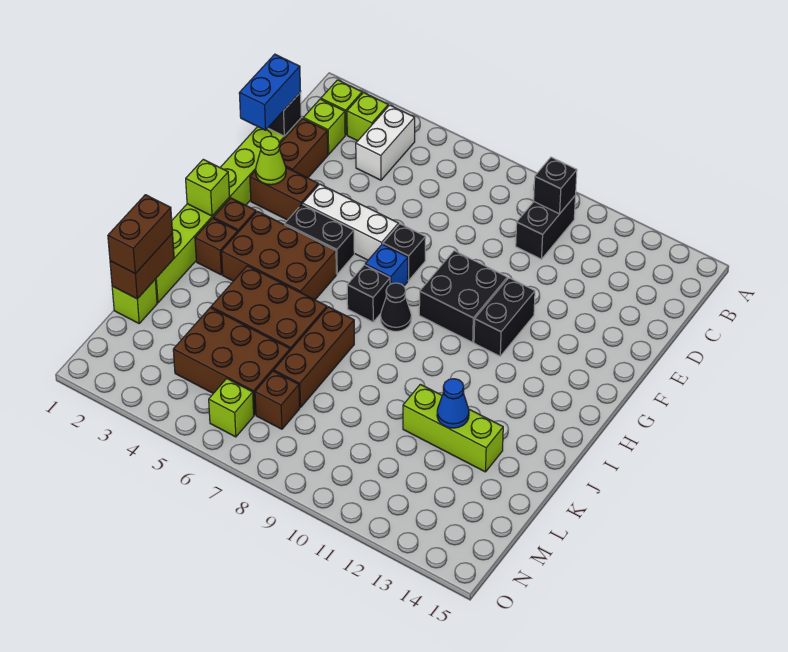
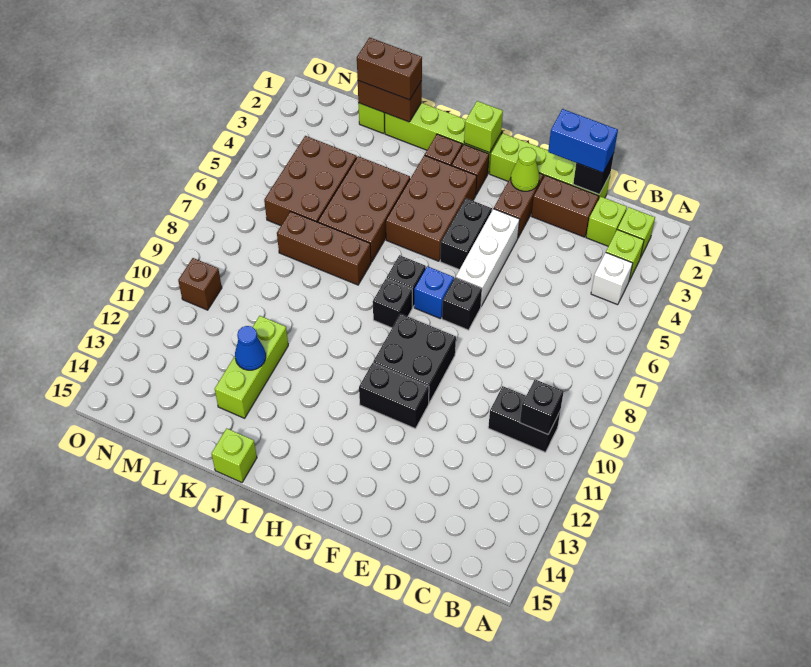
white 1x2 brick [356,105,415,180] -> white 1x1 brick [591,253,633,305]
black 1x1 cone [381,283,411,331] -> black 1x1 brick [373,279,412,328]
brown 1x1 brick [255,371,300,429] -> brown 1x1 brick moved to [178,258,222,310]
lime 1x1 brick [209,379,254,437] -> lime 1x1 brick moved to [211,428,257,482]

